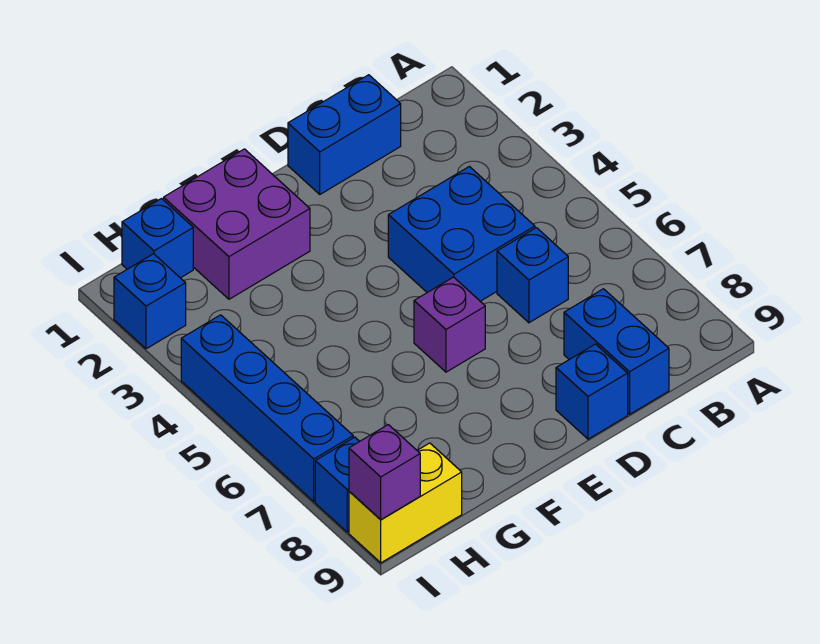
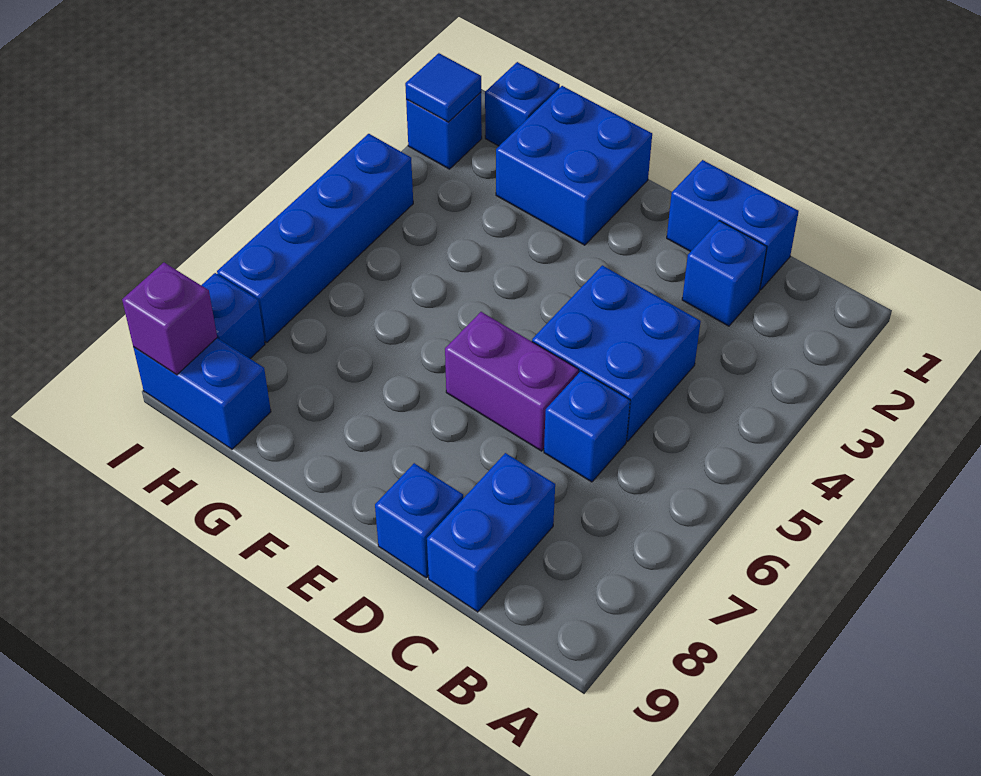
none -> blue 1x1 brick [682,221,767,326]
purple 1x1 brick [414,277,485,372] -> purple 1x2 brick [445,312,578,451]
purple 2x2 brick [164,149,310,299] -> blue 2x2 brick [496,86,652,245]
yellow 1x2 brick [349,443,462,563] -> blue 1x2 brick [133,338,271,449]
none -> blue 1x1 tile [405,53,481,122]

